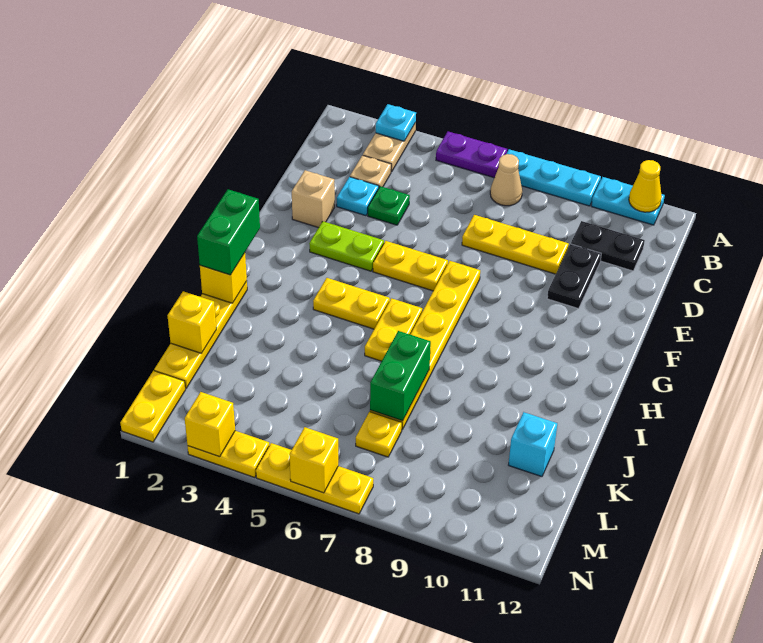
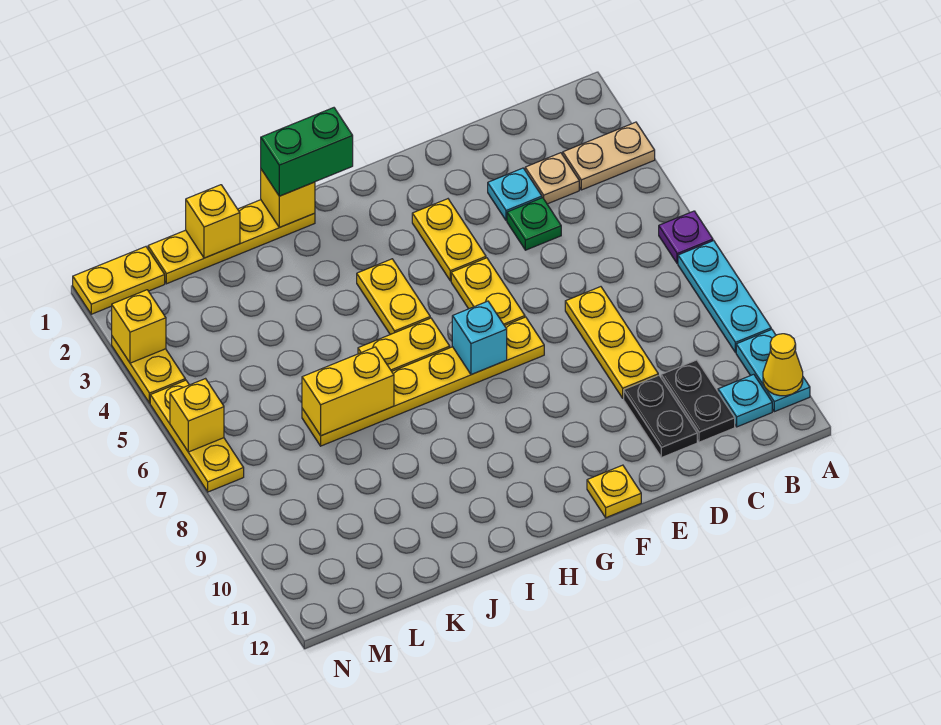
cyan 1x1 plate [376,104,416,141] -> cyan 1x1 plate moved to [718,374,772,427]
purple 1x2 plate [436,131,507,178] -> purple 1x1 plate [659,211,713,264]
tan 1x1 cone [490,154,522,206] -> none
black 1x2 plate [547,244,601,309] -> black 1x2 plate turned to [624,375,697,458]
tan 1x1 brick [292,170,335,228] -> none
lime 1x2 plate [309,221,384,271] -> yellow 1x2 plate [412,199,486,281]
green 1x2 brick [370,331,431,421] -> yellow 1x2 brick [302,347,394,436]
cyan 1x1 brick [509,412,557,477] -> cyan 1x1 brick moved to [452,301,507,375]
yellow 1x1 plate [356,412,402,457] -> yellow 1x1 plate moved to [587,465,641,518]

